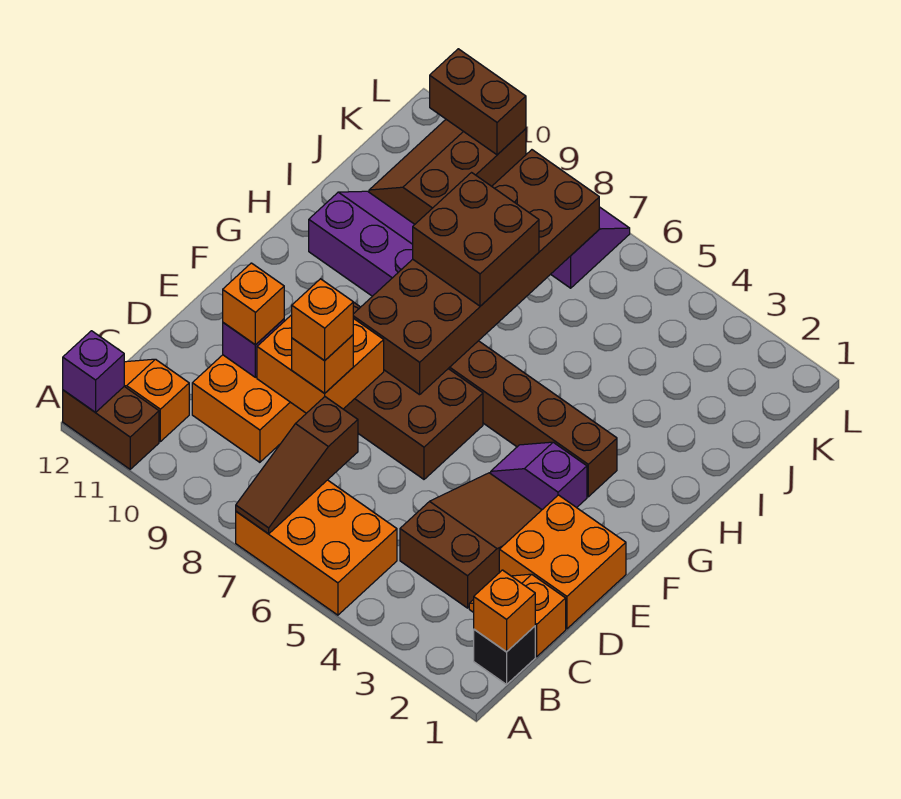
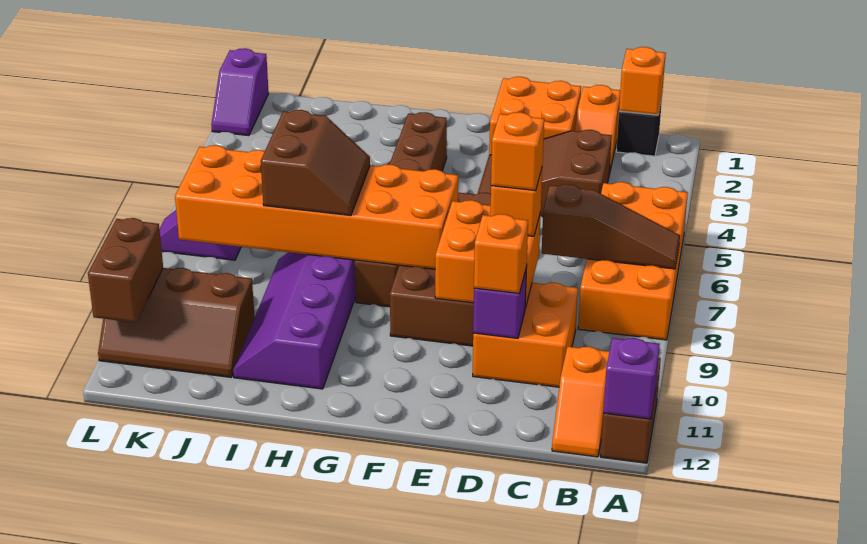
orange 2x3 brick [236,480,397,615] -> orange 2x4 brick [578,182,688,340]
purple 1x2 slope [491,442,587,510] -> purple 1x2 slope moved to [211,48,269,136]
brown 2x6 brick [353,150,599,395] -> orange 2x6 brick [175,145,458,269]
brown 2x2 brick [413,173,539,306] -> brown 2x2 slope [261,110,370,216]

